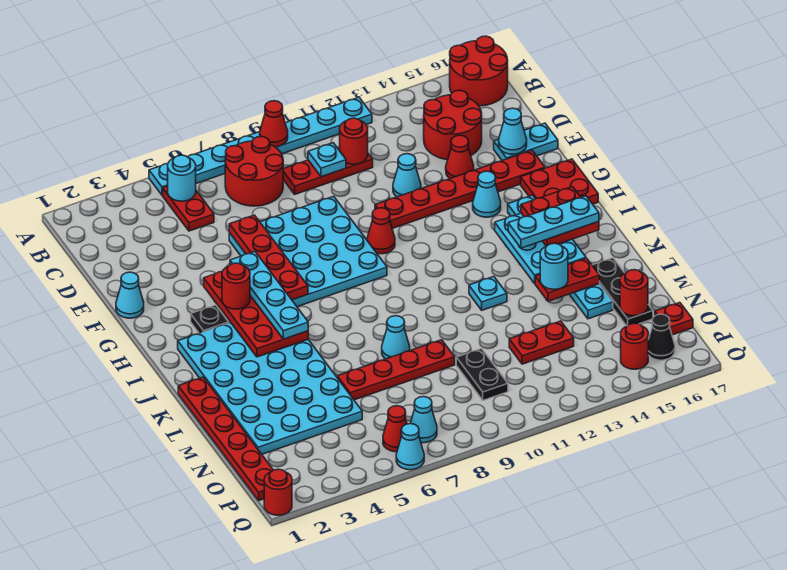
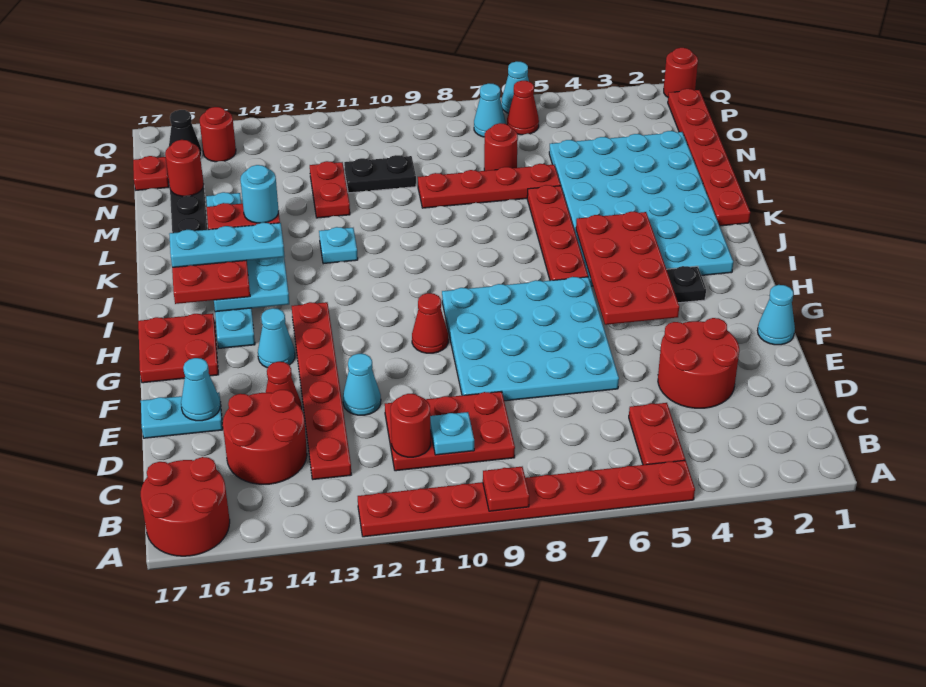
cyan 1x8 plate [149,97,372,195] -> red 1x8 plate [358,460,695,537]
red 1x1 cone [260,101,288,147] -> red 1x1 plate [483,467,529,511]
cyan 1x1 round brick [168,155,196,201] -> none
red 2x2 round brick [225,137,283,206] -> red 2x2 round brick moved to [658,318,739,408]
red 1x3 plate [283,149,373,194] -> red 2x3 plate [385,391,515,471]
red 1x4 plate [229,215,308,300] -> red 1x4 plate moved to [527,185,588,281]
red 1x6 plate [375,150,545,229] -> red 1x6 plate turned to [292,302,351,479]
cyan 1x4 plate [230,252,308,339] -> none
red 1x1 round brick [222,263,250,309] -> red 1x1 round brick moved to [484,123,518,171]
cyan 1x1 cone [382,316,410,359] -> none
black 1x2 plate [456,349,508,400] -> black 1x2 plate turned to [344,155,416,193]
red 1x2 plate [509,321,574,364] -> red 1x2 plate turned to [310,161,350,218]

